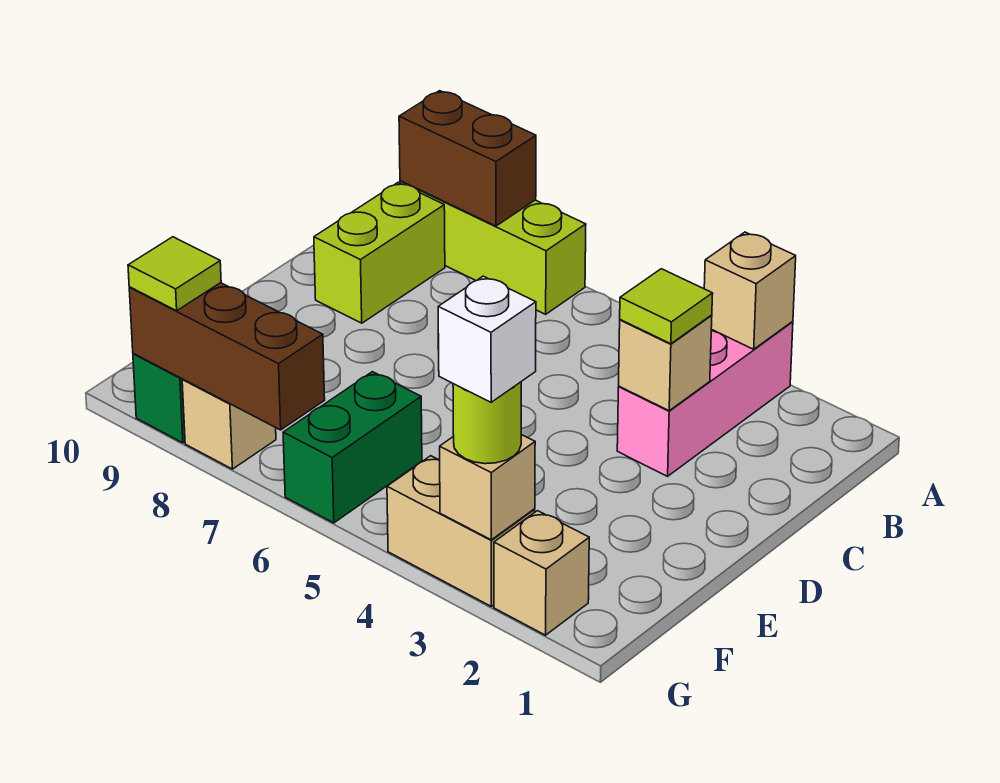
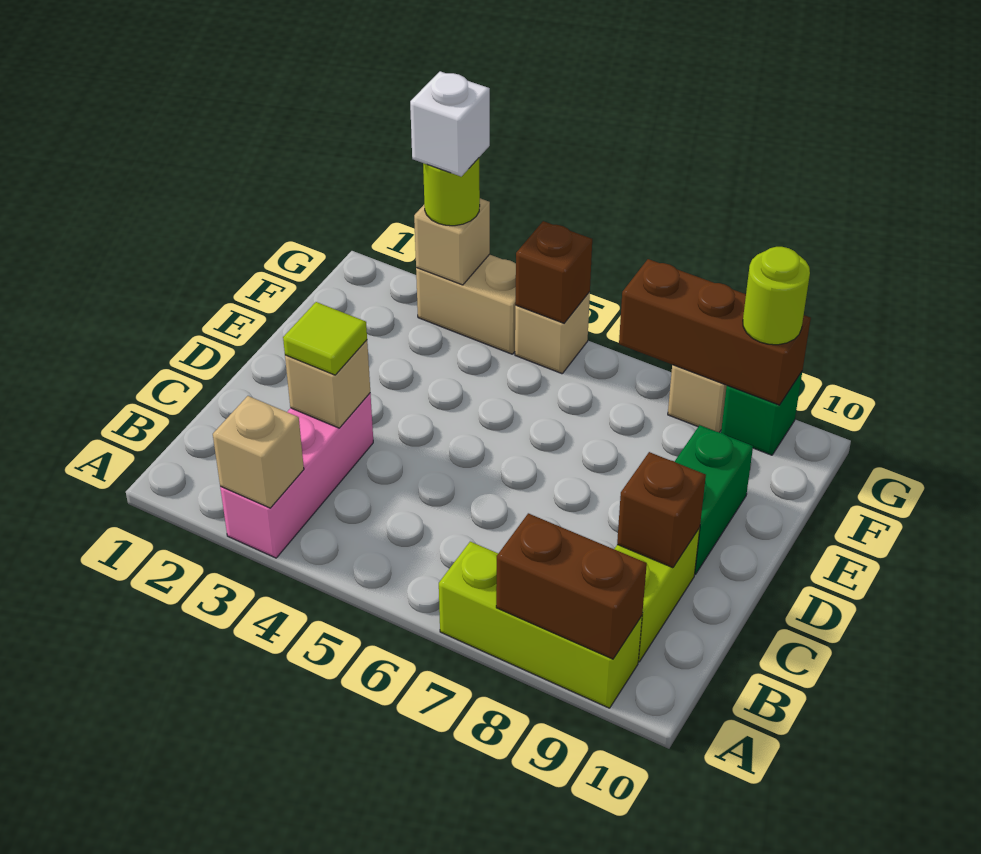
none -> brown 1x1 brick [617,452,706,568]
green 1x2 brick [283,372,422,523] -> green 1x2 brick moved to [674,425,753,575]
tan 1x1 brick [494,511,589,635] -> tan 1x1 brick moved to [515,292,590,374]
none -> brown 1x1 brick [515,221,592,323]
lime 1x1 tile [128,237,221,311] -> lime 1x1 round brick [743,247,810,345]

